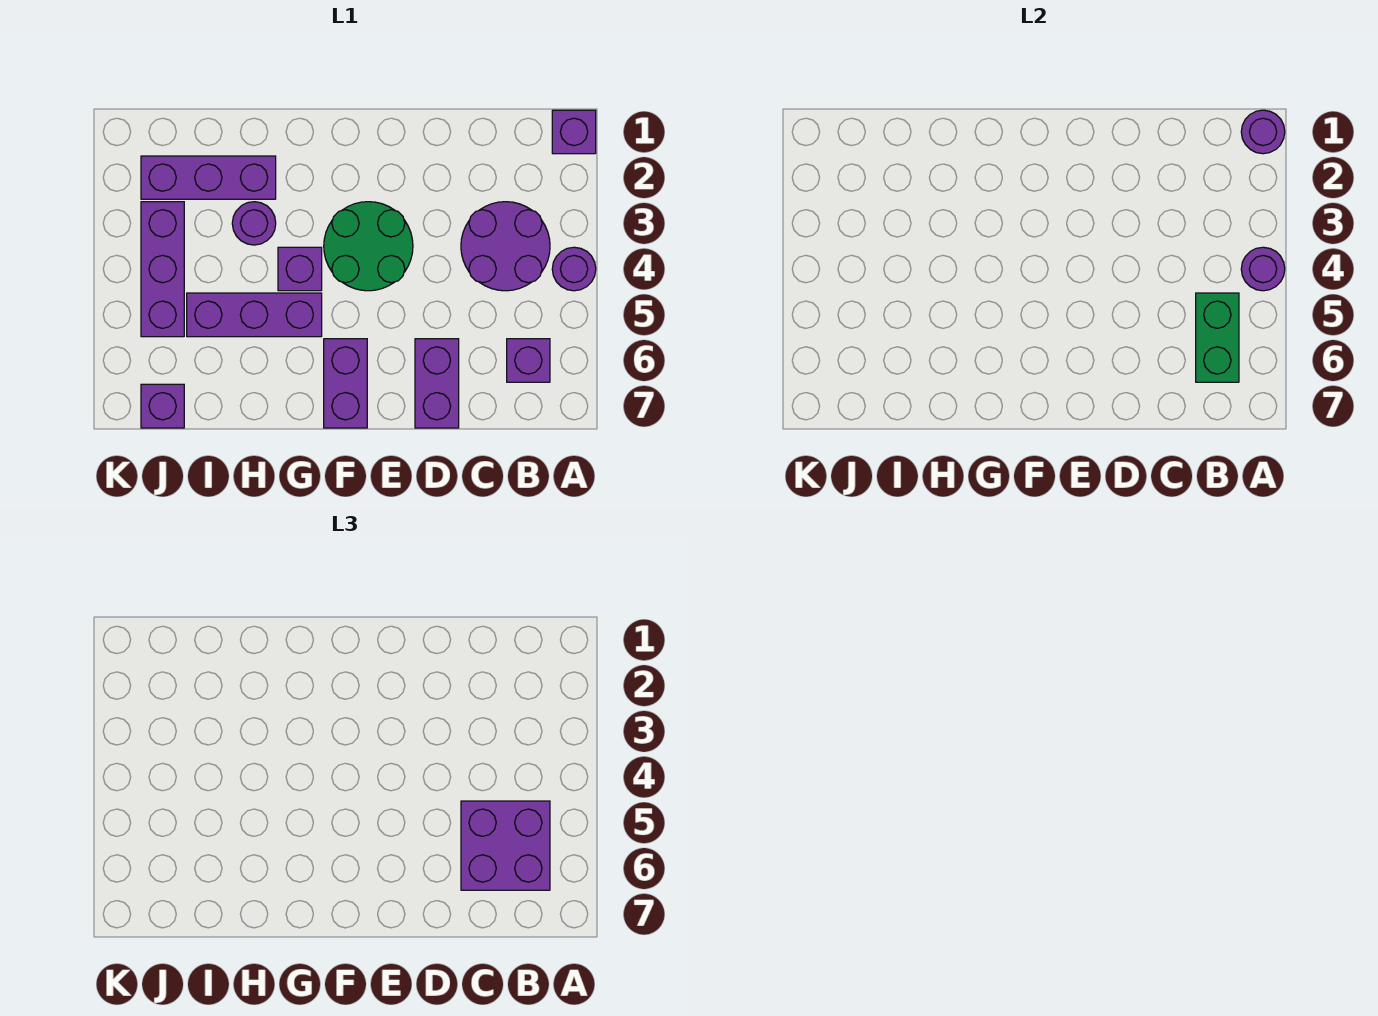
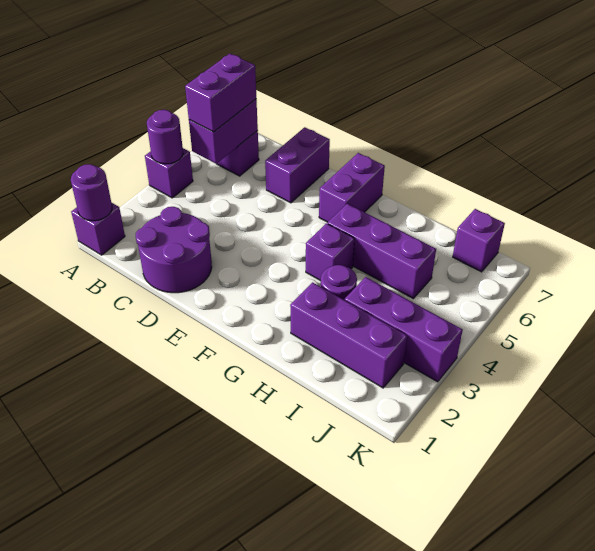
purple 1x1 round brick [552,247,596,291] -> purple 1x1 brick [145,148,193,198]
purple 2x2 round brick [461,202,550,291] -> purple 2x2 round brick moved to [136,207,212,293]
green 1x2 brick [1196,293,1239,382] -> purple 1x2 brick [189,99,258,164]
purple 2x2 brick [461,801,550,890] -> purple 1x2 brick [185,54,256,132]
green 2x2 round brick [324,202,413,291] -> none
purple 1x3 brick [141,202,184,337] -> purple 1x3 brick turned to [345,277,463,382]

